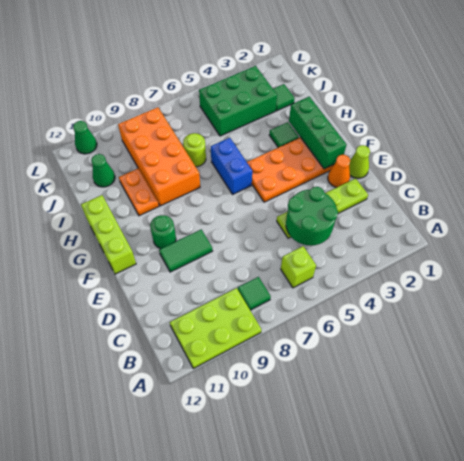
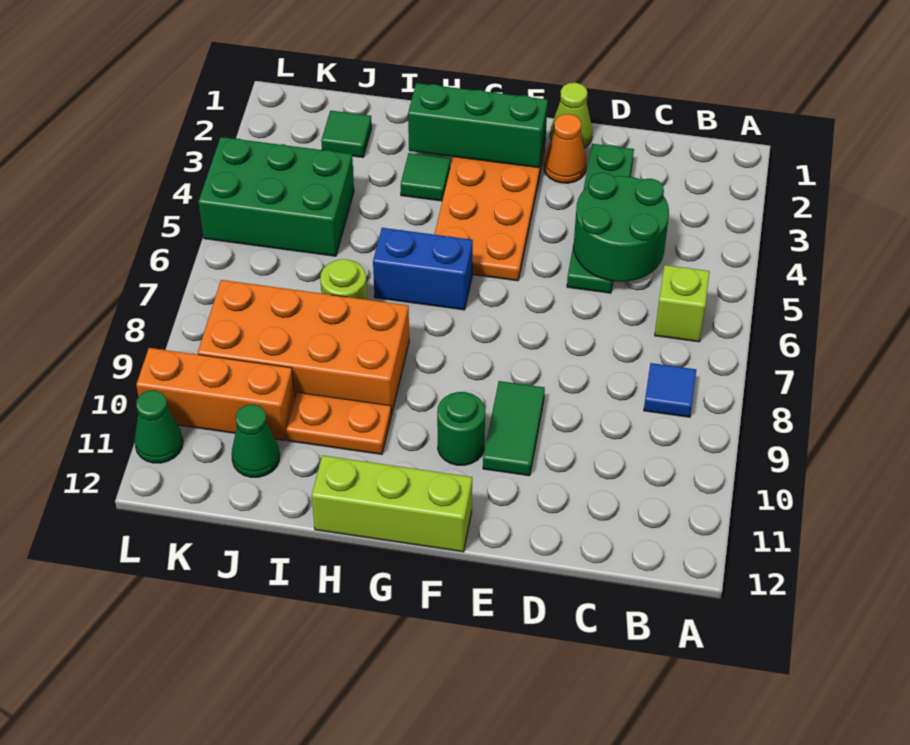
lime 2x3 plate [170,288,261,369] -> none
green 1x1 tile [238,277,271,310] -> blue 1x1 tile [644,363,696,417]
lime 1x4 plate [277,178,368,238] -> green 1x4 plate [567,144,634,293]
green 2x3 brick [199,66,277,136] -> green 2x3 brick turned to [198,137,354,256]
none -> orange 1x3 brick [136,348,295,440]

